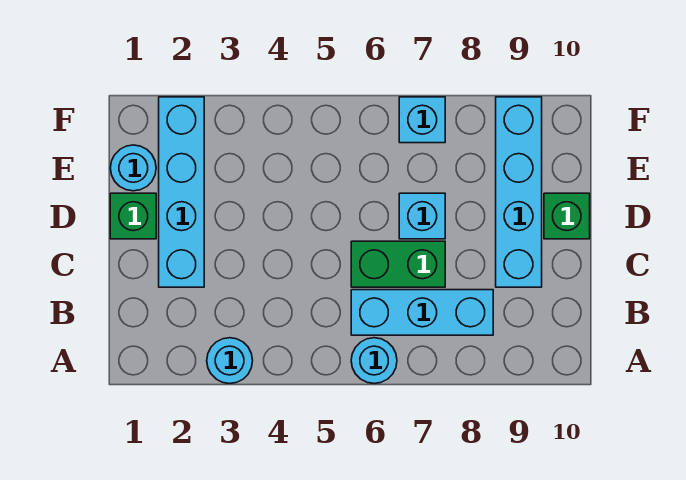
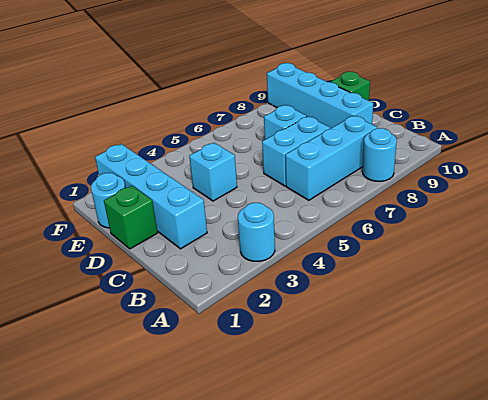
cyan 1x1 round brick [351,338,397,384] -> cyan 1x1 round brick moved to [362,128,397,181]
green 1x2 brick [351,241,445,287] -> cyan 1x2 brick [262,116,330,186]
cyan 1x1 brick [399,97,445,143] -> cyan 1x1 brick moved to [189,143,237,201]

